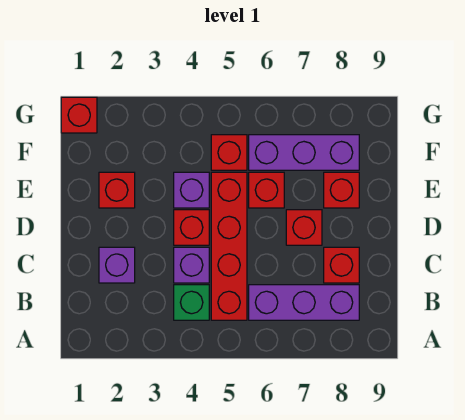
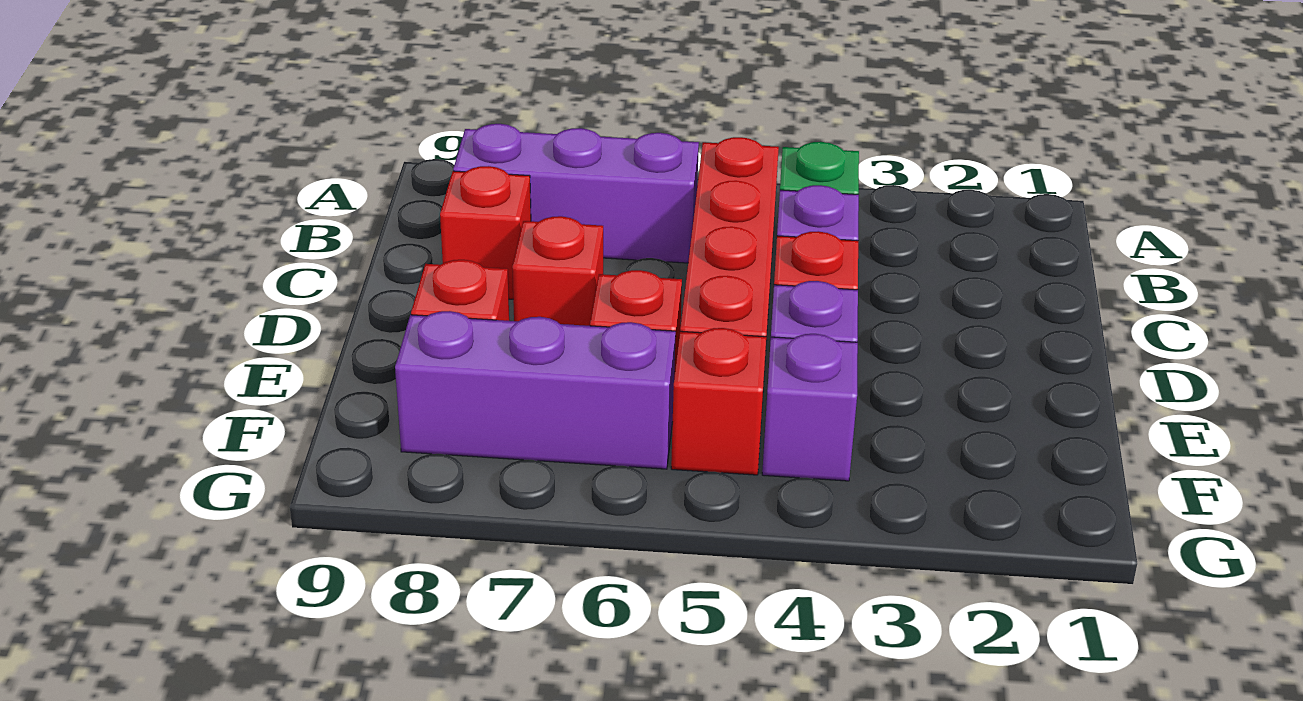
purple 1x1 brick [99,247,135,283] -> purple 1x1 brick moved to [762,334,858,481]
red 1x1 brick [99,172,135,208] -> none
red 1x1 brick [61,97,97,133] -> none

